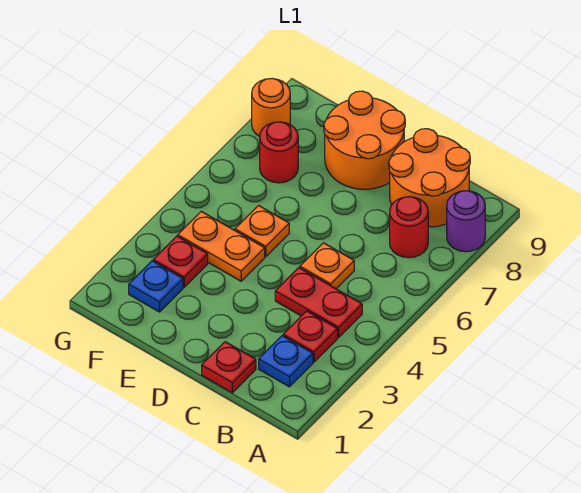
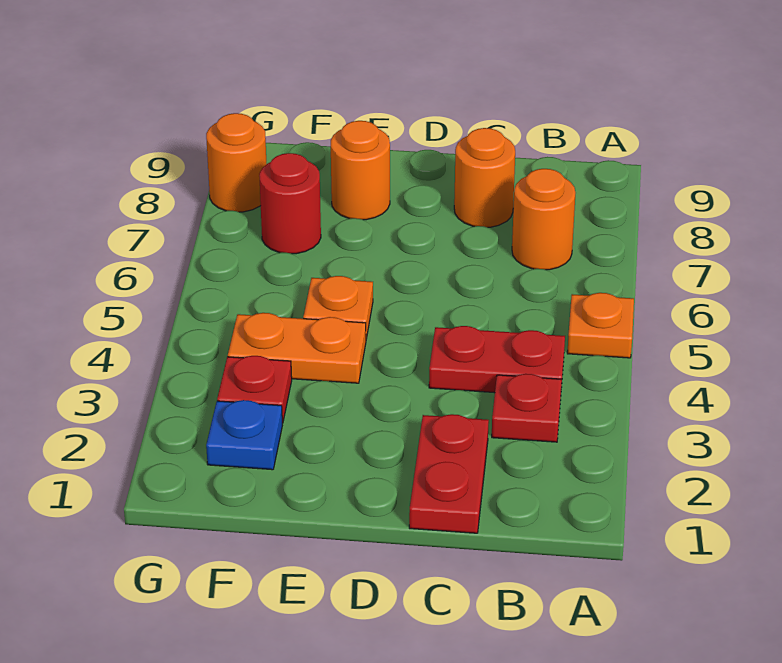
purple 1x1 round brick [447,191,485,252] -> none
blue 1x1 plate [259,336,313,387] -> none
red 1x1 round brick [390,197,428,258] -> orange 1x1 round brick [512,169,575,270]
orange 2x2 round brick [389,129,470,227] -> orange 1x1 round brick [454,128,515,227]
red 1x1 plate [202,342,256,393] -> red 1x2 plate [409,414,489,533]
orange 1x1 plate [300,243,354,289] -> orange 1x1 plate moved to [567,293,634,358]
orange 2x2 round brick [324,91,405,189] -> orange 1x1 round brick [331,121,390,220]

